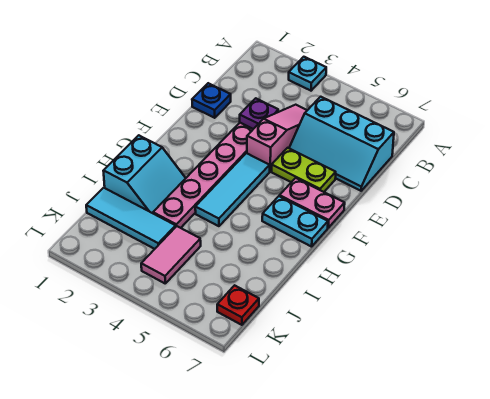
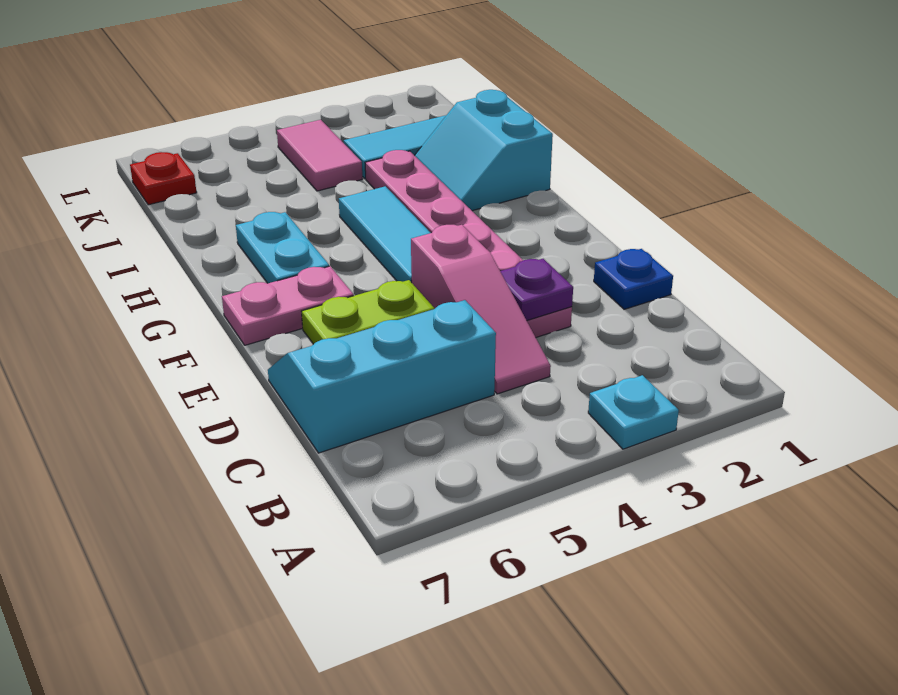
cyan 1x2 plate [262,196,328,247] -> cyan 1x2 plate turned to [236,212,329,283]

